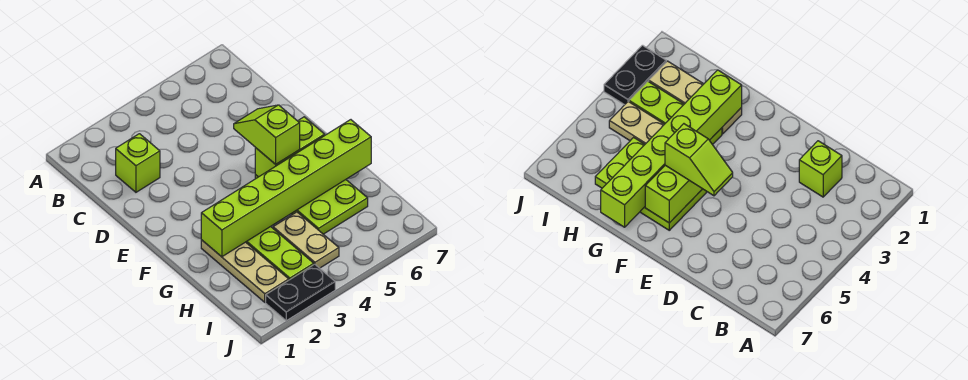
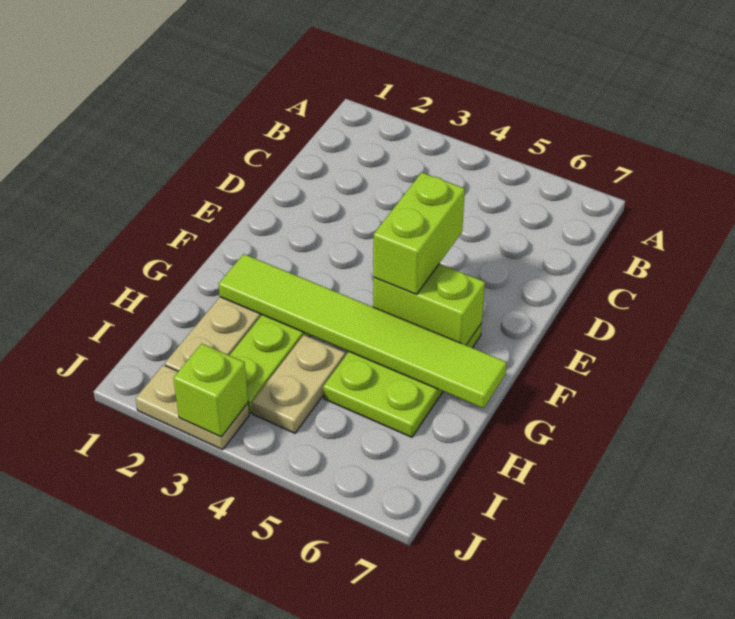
lime 1x1 brick [116,134,160,192] -> lime 1x1 brick moved to [173,344,248,437]
lime 1x2 slope [234,105,300,164] -> lime 1x2 brick [373,172,465,294]
lime 1x6 brick [201,120,371,257] -> lime 1x6 tile [219,254,506,408]
black 1x2 plate [266,264,335,321] -> tan 1x2 plate [135,365,249,450]

